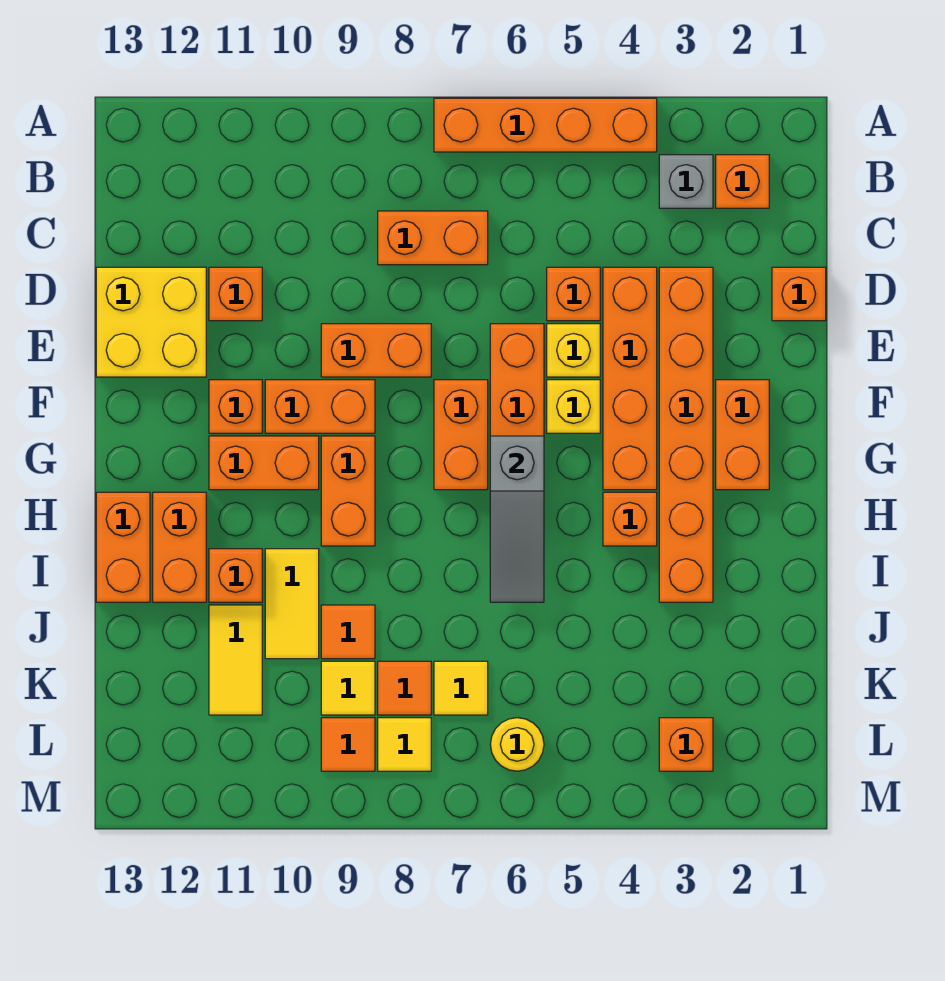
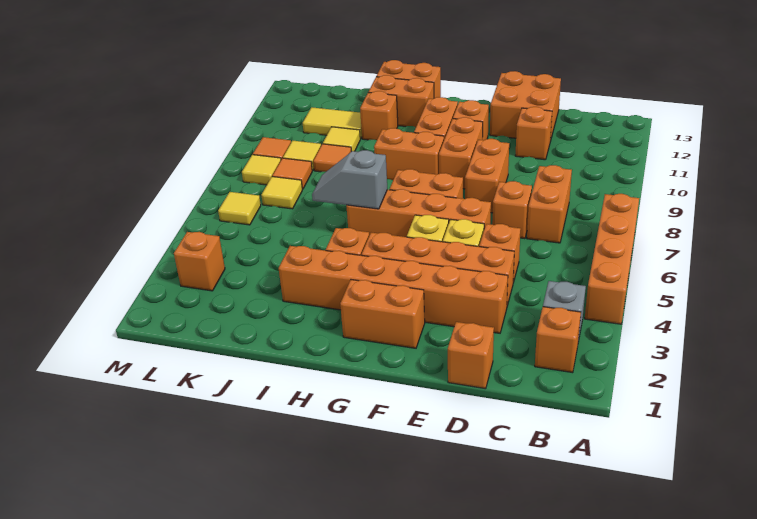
none -> orange 1x1 brick [492,181,532,239]
yellow 2x2 brick [96,267,206,377] -> orange 2x2 brick [490,71,561,141]
grey 1x3 slope [490,436,544,602] -> grey 1x2 slope [312,150,387,209]
yellow 1x2 tile [265,549,319,659] -> yellow 1x1 tile [323,127,360,152]
yellow 1x1 round brick [490,718,544,771] -> yellow 1x1 tile [218,192,261,225]

